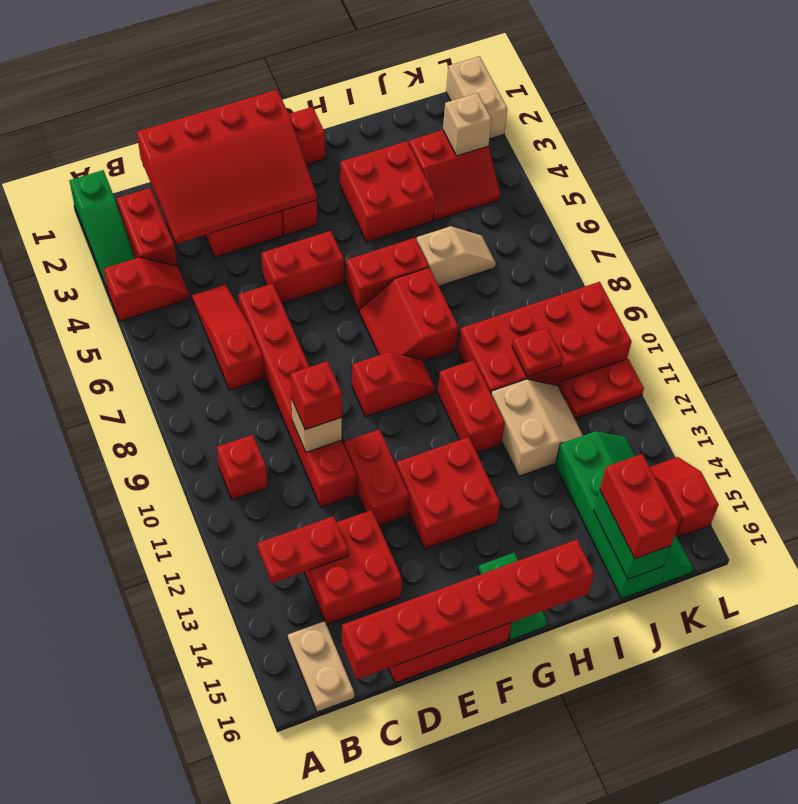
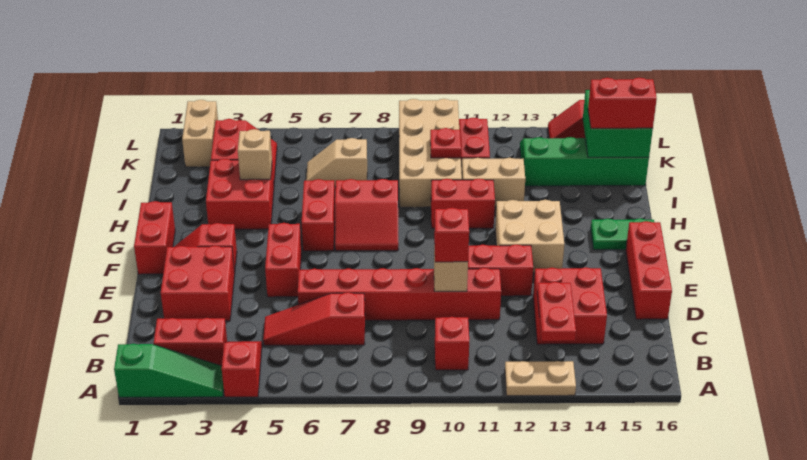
tan 1x2 plate [288,621,354,712] -> tan 1x2 plate moved to [505,361,576,396]
red 3x4 slope [137,90,317,244] -> none
red 1x6 brick [342,540,594,679] -> none
red 1x2 slope [352,352,436,417] -> none
red 2x2 brick [396,437,500,549] -> tan 2x2 brick [495,200,564,273]
tan 1x2 slope [417,226,496,286] -> tan 1x2 slope turned to [306,138,367,187]
red 2x4 brick [458,282,632,393] -> tan 2x4 brick [399,99,462,207]
green 1x2 brick [594,490,671,579] -> green 2x2 brick [583,90,653,157]
tan 1x1 brick [443,93,492,156] -> tan 1x1 brick moved to [238,129,272,180]
tan 1x2 brick [446,56,507,139] -> tan 1x2 brick turned to [182,100,218,167]

